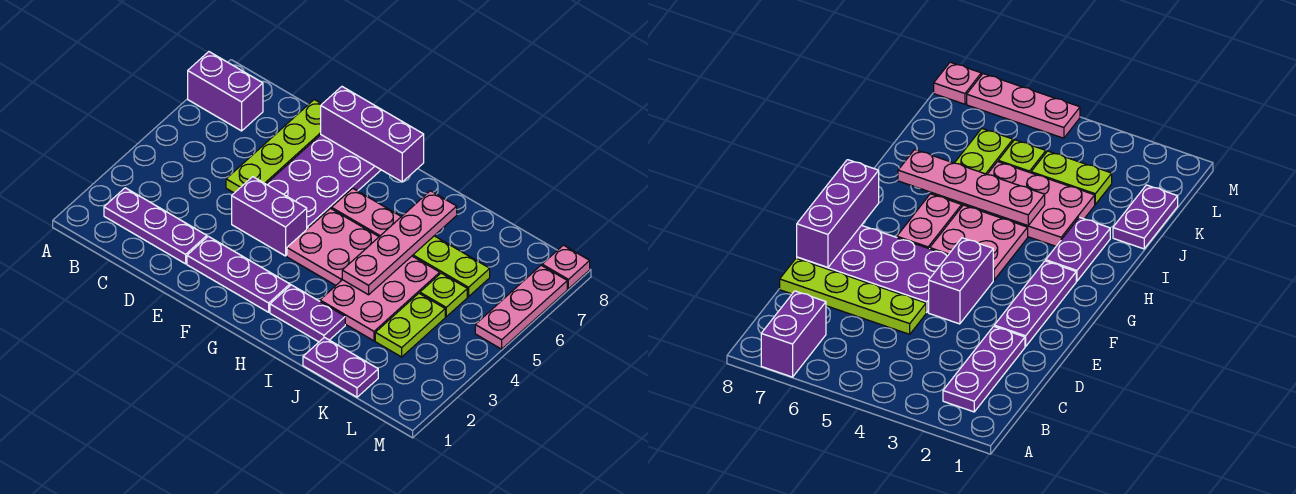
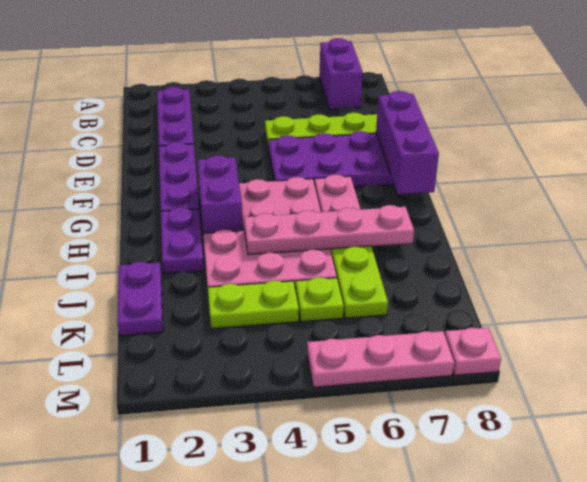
purple 1x2 brick [232,177,307,256] -> purple 1x2 brick moved to [198,155,242,242]

